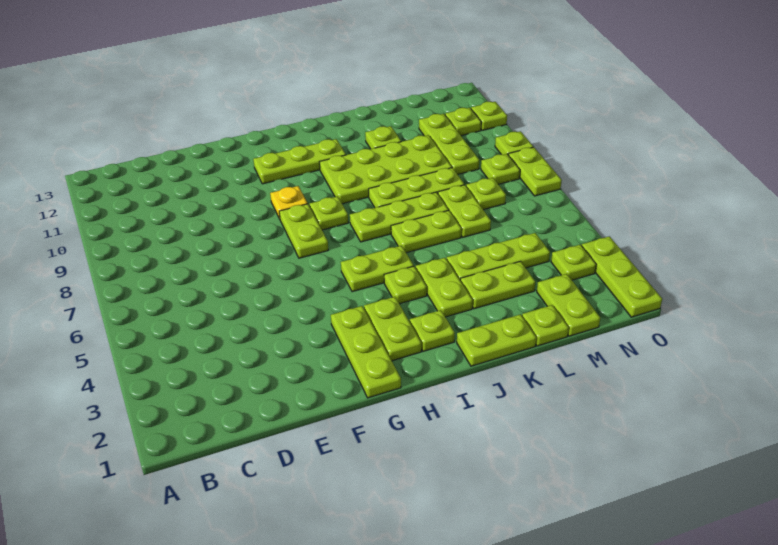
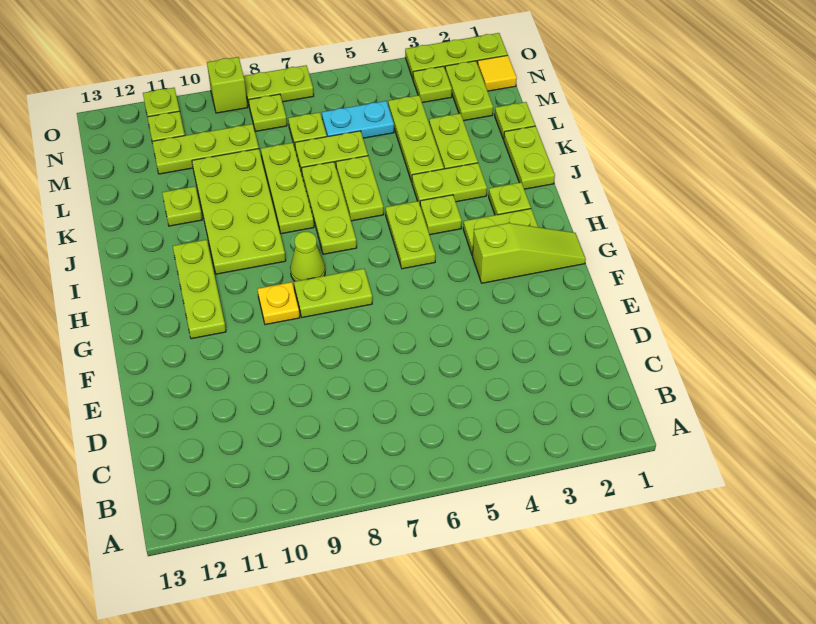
lime 1x3 plate [331,306,401,398] -> lime 1x3 slope [473,223,586,283]
lime 1x1 plate [310,196,348,230] -> lime 1x1 cone [290,232,325,281]
lime 1x2 plate [537,274,600,336] -> lime 1x2 plate turned to [445,61,493,121]
none -> cyan 1x2 plate [322,101,394,138]
none -> yellow 1x1 tile [478,55,517,91]
lime 1x1 plate [495,131,533,155] -> lime 1x1 brick [207,57,248,113]

